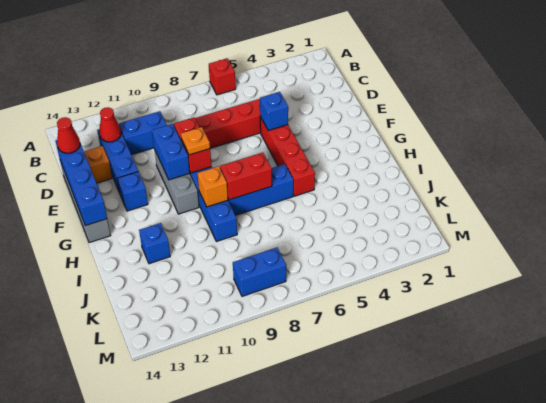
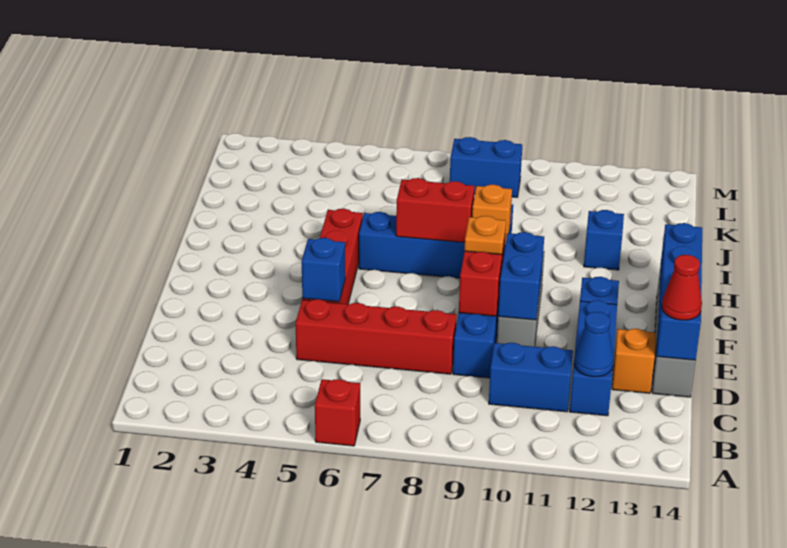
red 1x1 cone [99,107,121,142] -> blue 1x1 cone [574,312,614,377]

